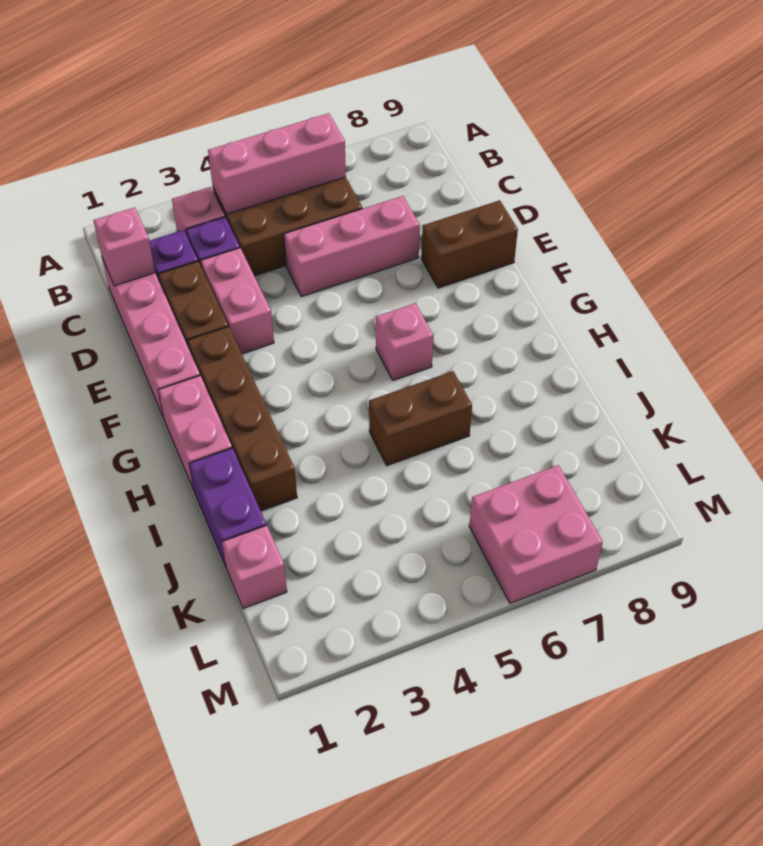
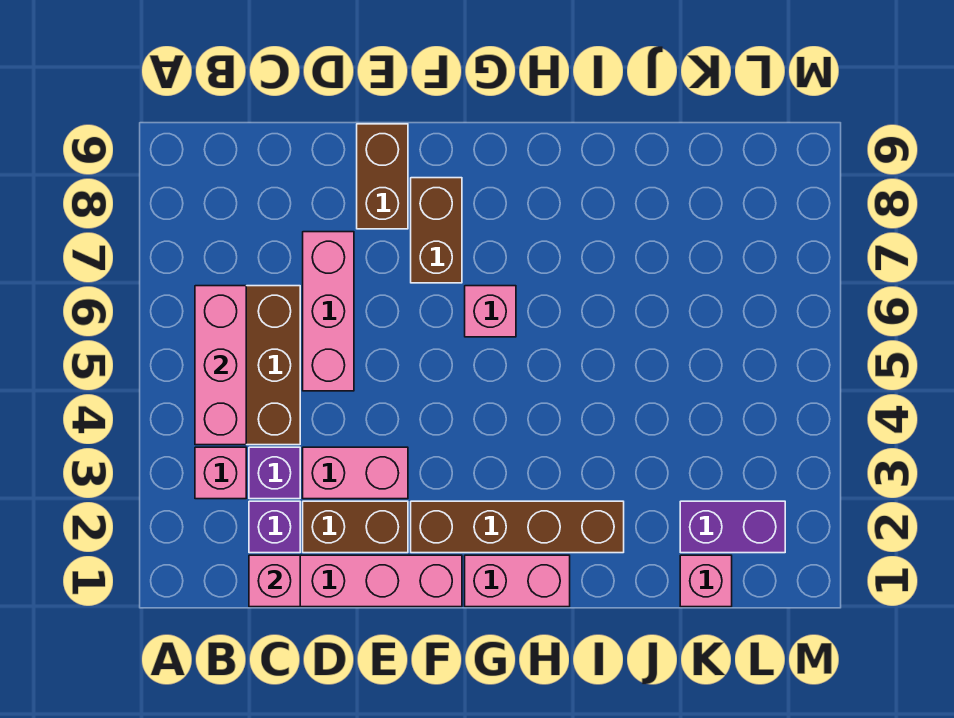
purple 1x2 brick [189,448,266,567] -> purple 1x2 brick moved to [680,501,785,553]
brown 1x2 brick [369,371,472,466] -> brown 1x2 brick moved to [411,178,462,283]
pink 2x2 brick [469,465,603,603] -> none

